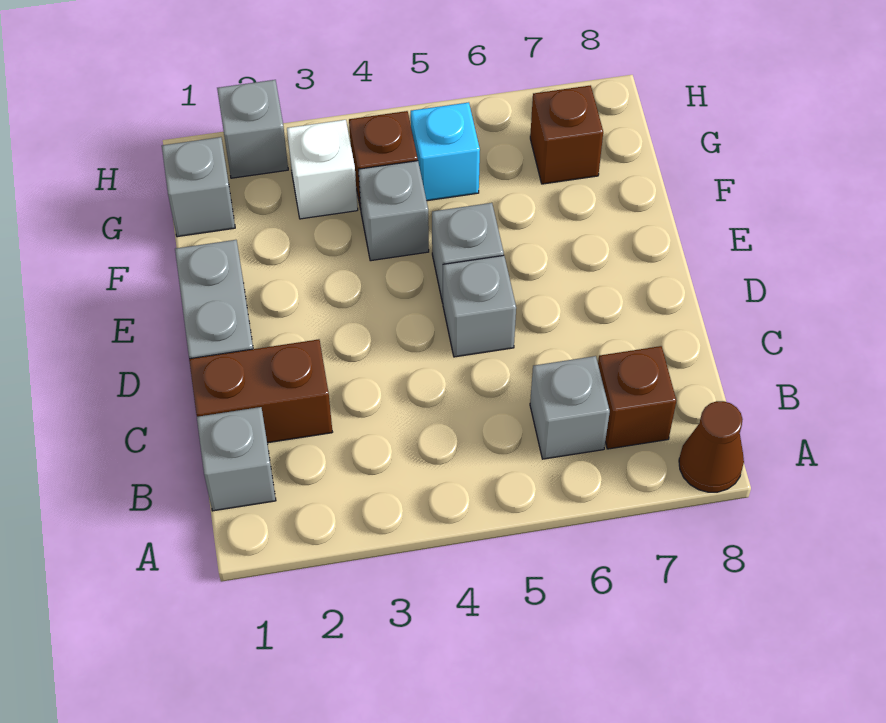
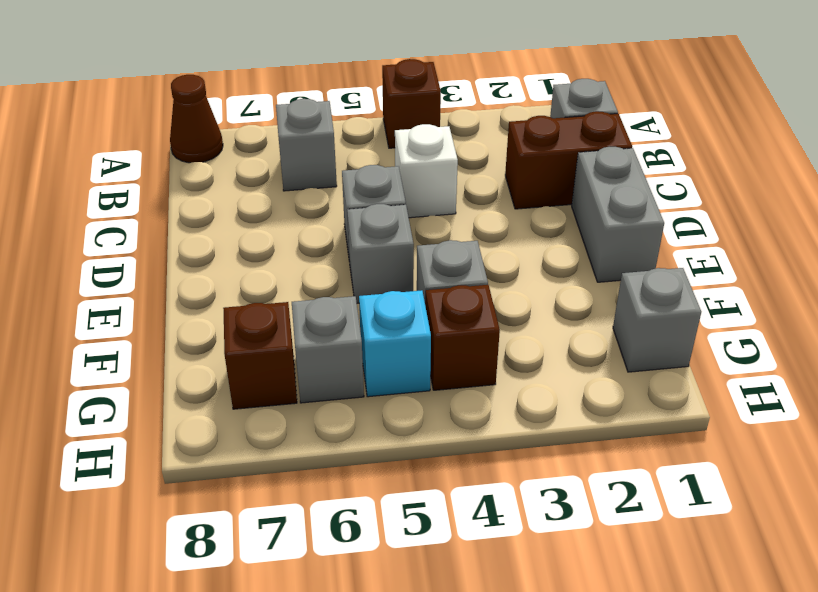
brown 1x1 brick [598,346,676,449] -> brown 1x1 brick moved to [382,59,441,148]
white 1x1 brick [287,120,358,219] -> white 1x1 brick moved to [395,124,458,218]
grey 1x1 brick [217,80,288,178] -> grey 1x1 brick moved to [292,296,364,403]

